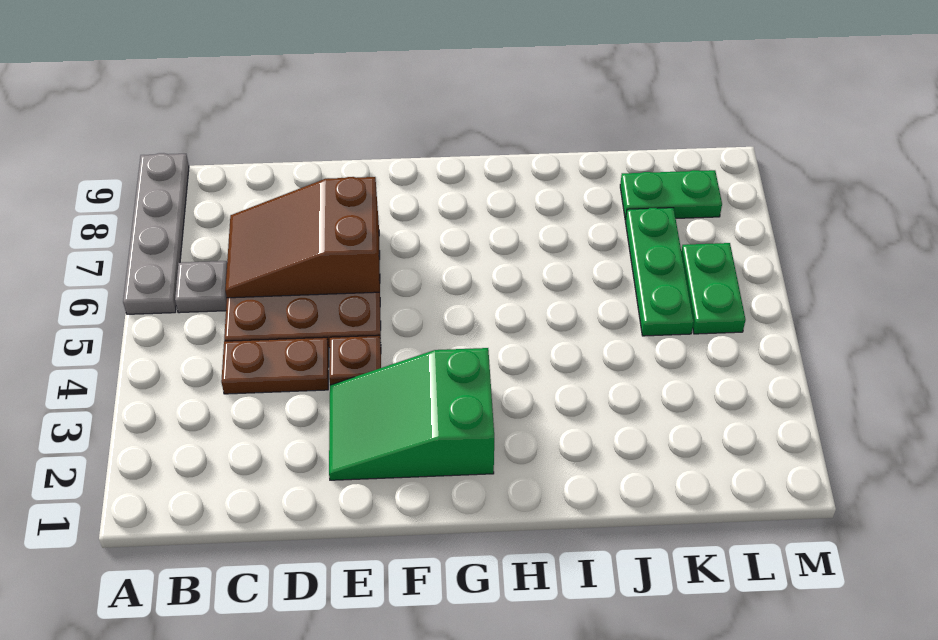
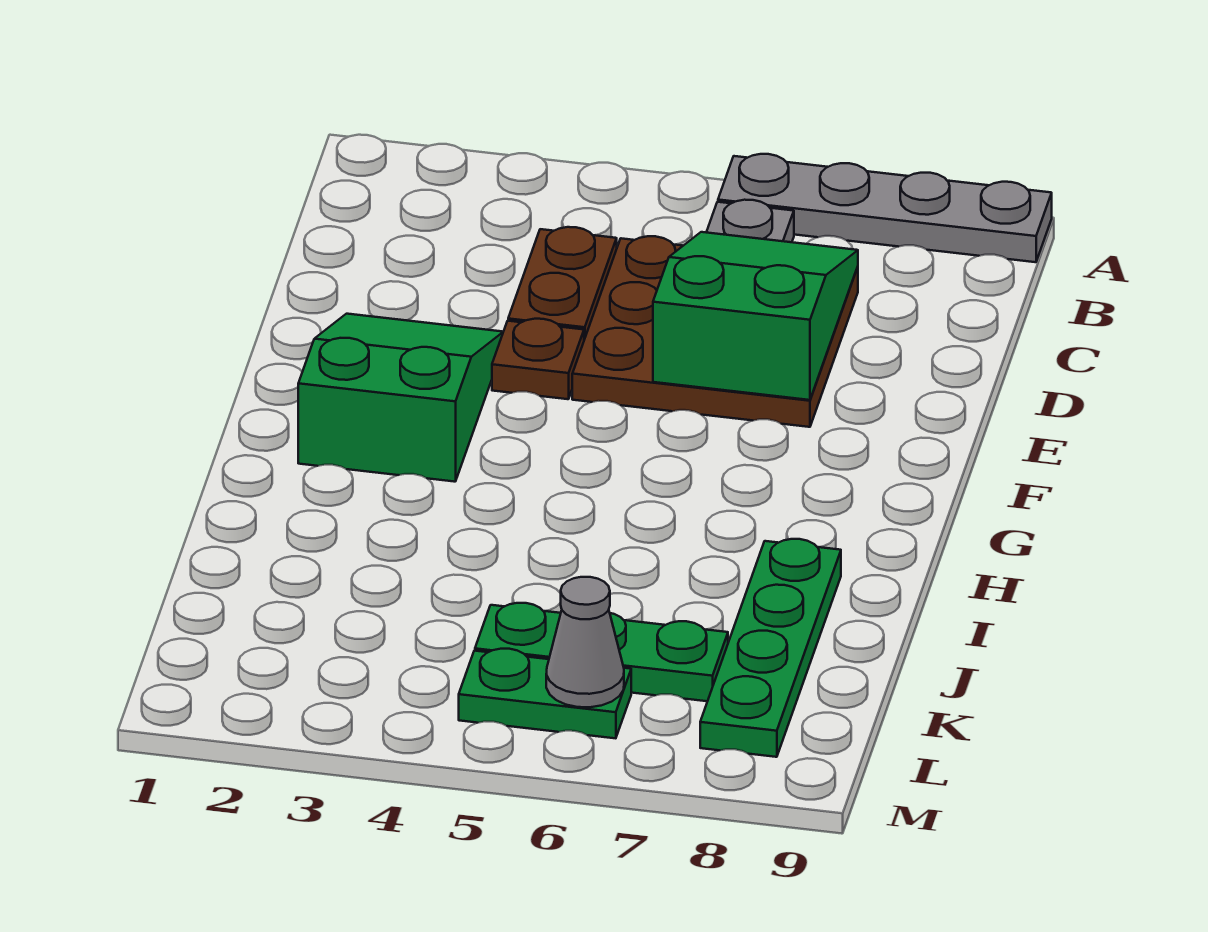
brown 2x3 slope [225,177,379,298] -> green 2x3 slope [653,232,858,400]
green 1x2 plate [620,170,722,220] -> green 1x4 plate [700,539,841,757]
none -> grey 1x1 cone [546,577,624,707]

